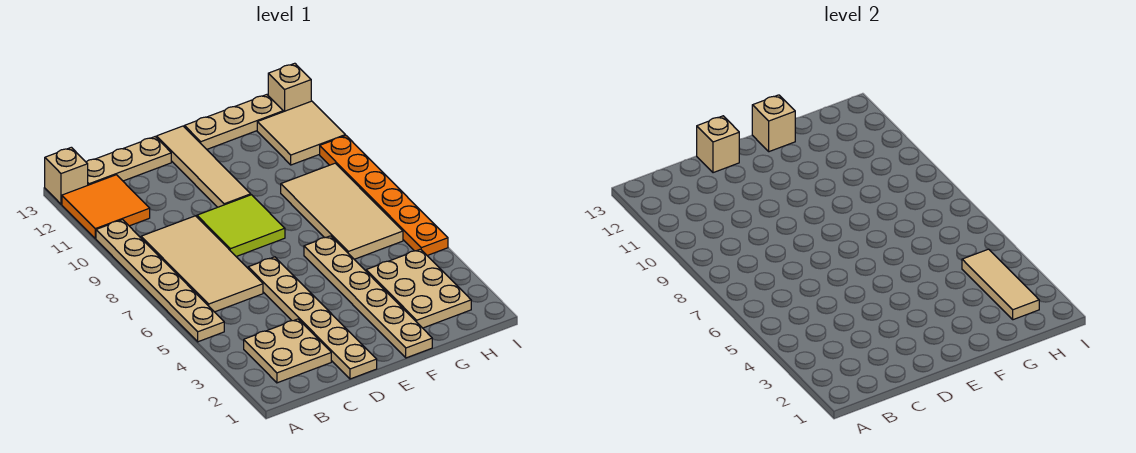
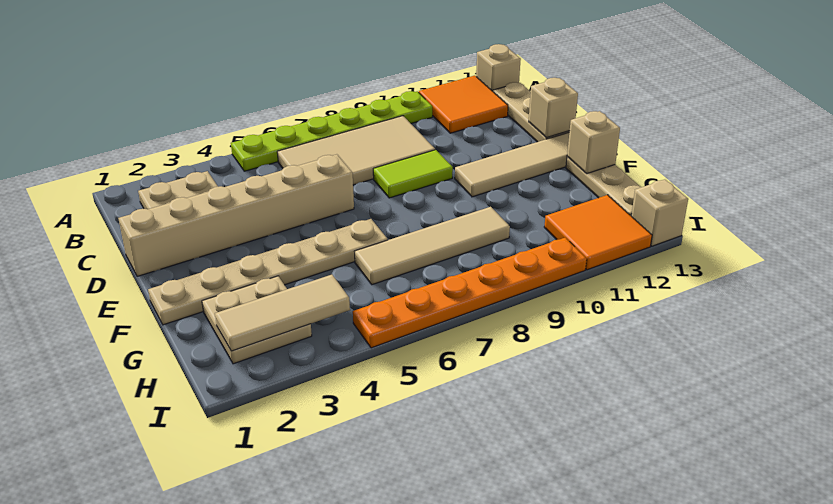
tan 1x6 plate [96,220,224,342] -> lime 1x6 plate [231,91,432,171]
tan 1x6 plate [248,257,377,379] -> tan 1x6 brick [118,154,354,276]
lime 2x2 tile [197,195,285,256] -> lime 1x2 tile [373,150,453,198]
tan 2x3 plate [366,249,471,328] -> tan 2x2 plate [202,276,312,364]
tan 2x4 tile [281,163,403,259] -> tan 1x4 tile [354,207,510,285]
tan 2x2 tile [257,101,345,165] -> orange 2x2 tile [544,195,652,270]

